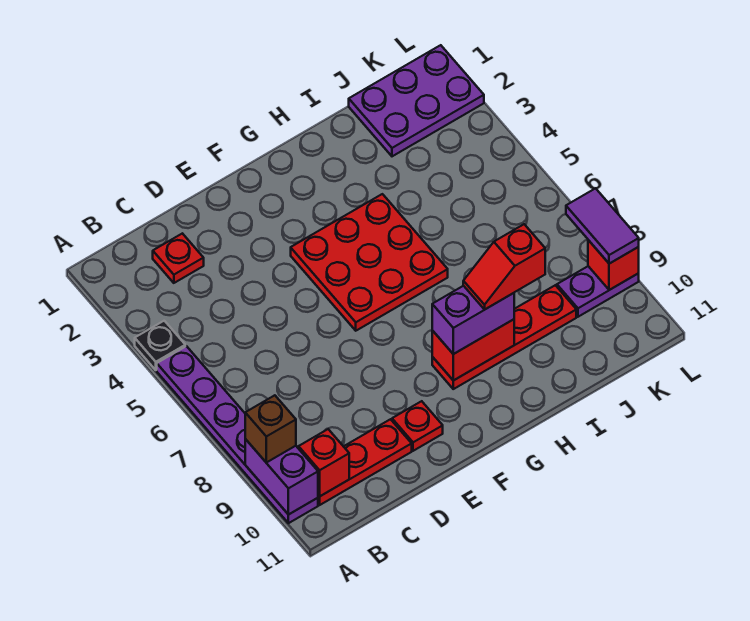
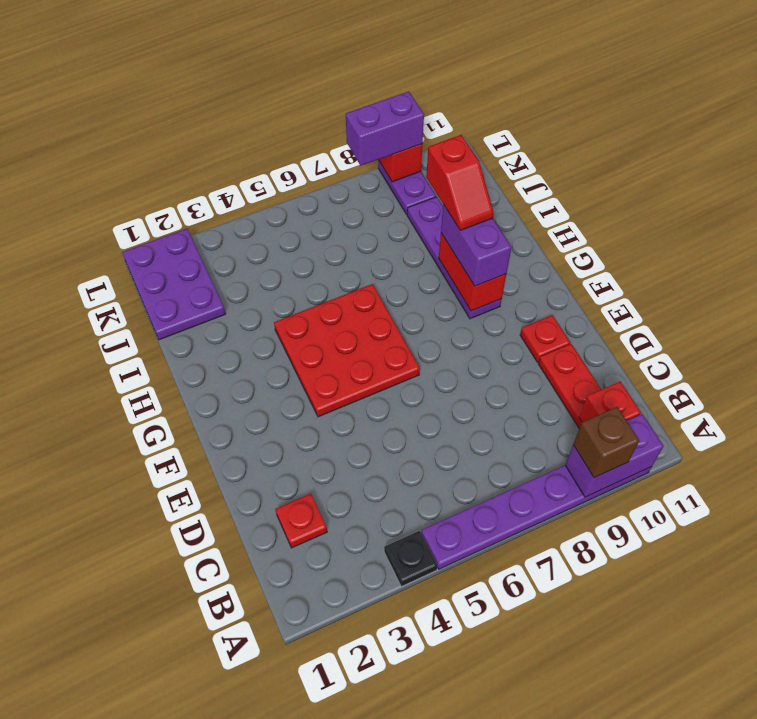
red 1x4 plate [432,285,576,389] -> purple 1x4 plate [407,197,502,319]
purple 1x2 tile [566,188,639,264] -> purple 1x2 brick [346,92,424,166]

